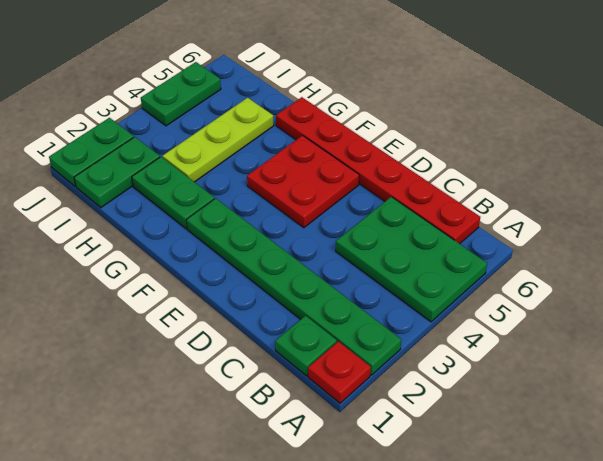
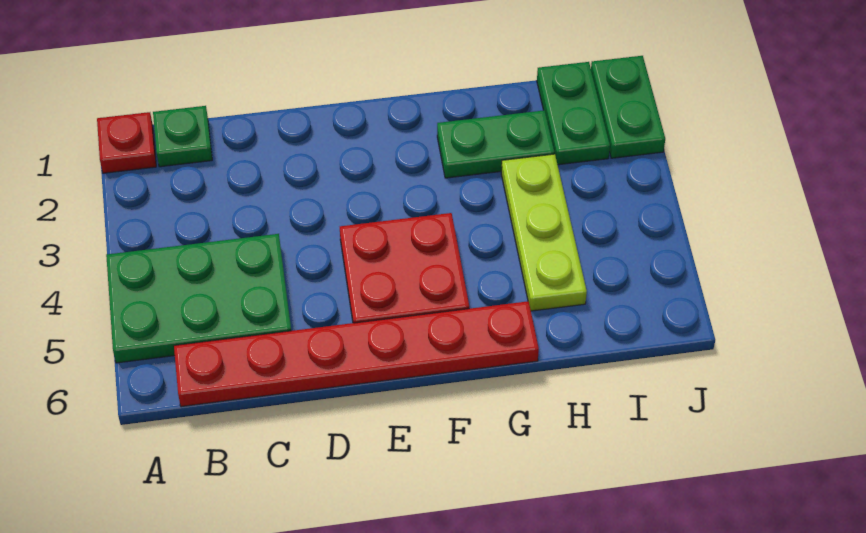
green 1x6 plate [187,198,401,375] -> none
green 1x2 plate [141,62,221,126] -> none

